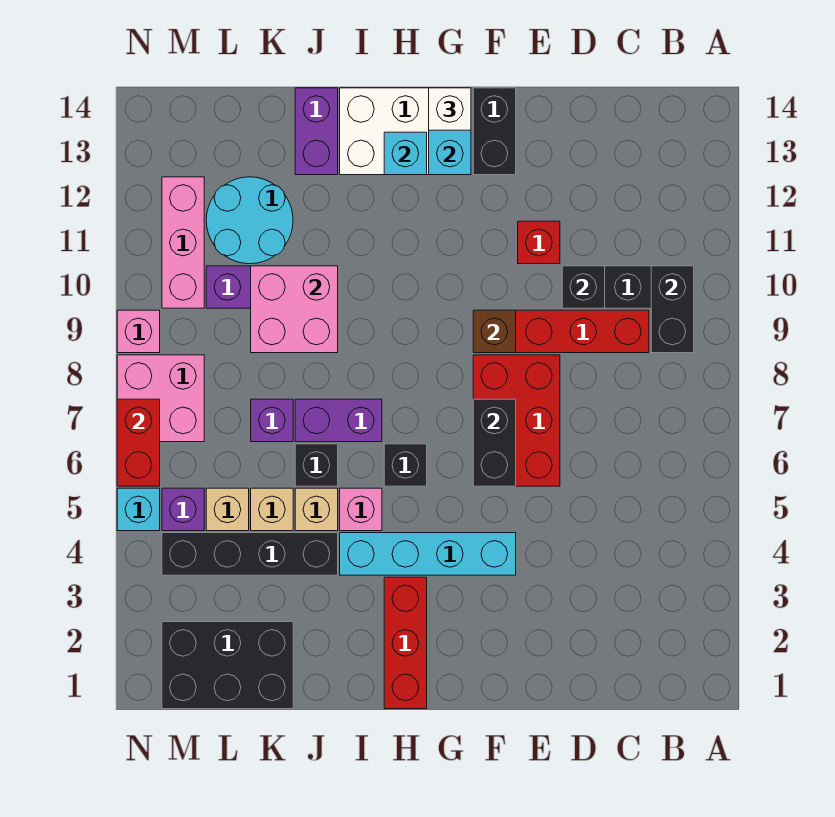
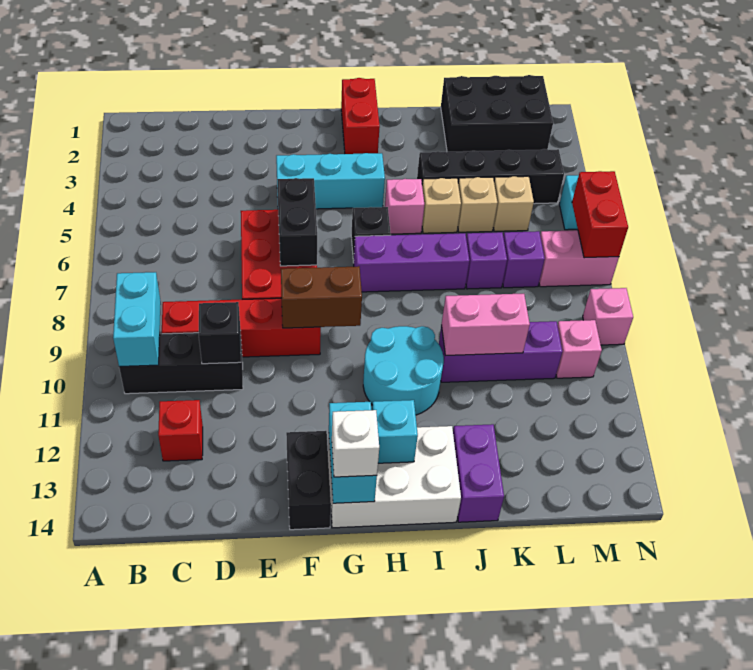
black 1x2 brick [651,266,694,353] -> cyan 1x2 brick [113,272,161,367]
red 1x1 brick [518,221,560,264] -> red 1x1 brick moved to [158,400,203,461]
cyan 1x4 brick [340,533,516,575] -> cyan 1x3 brick [276,153,385,209]
brown 1x1 brick [473,310,516,353] -> brown 1x2 brick [281,266,362,328]
red 1x3 brick [384,577,427,709] -> red 1x2 brick [341,78,380,154]
purple 1x2 brick [295,399,382,442] -> purple 1x3 brick [354,233,469,292]
black 1x1 brick [295,444,338,486] -> none
pink 2x2 brick [251,266,338,353] -> pink 1x2 brick [441,294,530,356]
cyan 2x2 round brick [206,177,293,264] -> cyan 2x2 round brick moved to [363,326,444,415]
purple 1x1 brick [162,488,204,531] -> purple 1x1 brick moved to [503,231,545,288]
pink 2x2 brick [117,355,204,442] -> pink 1x2 brick [539,230,619,287]
pink 1x3 brick [162,177,204,308] -> pink 1x1 brick [556,320,602,378]

